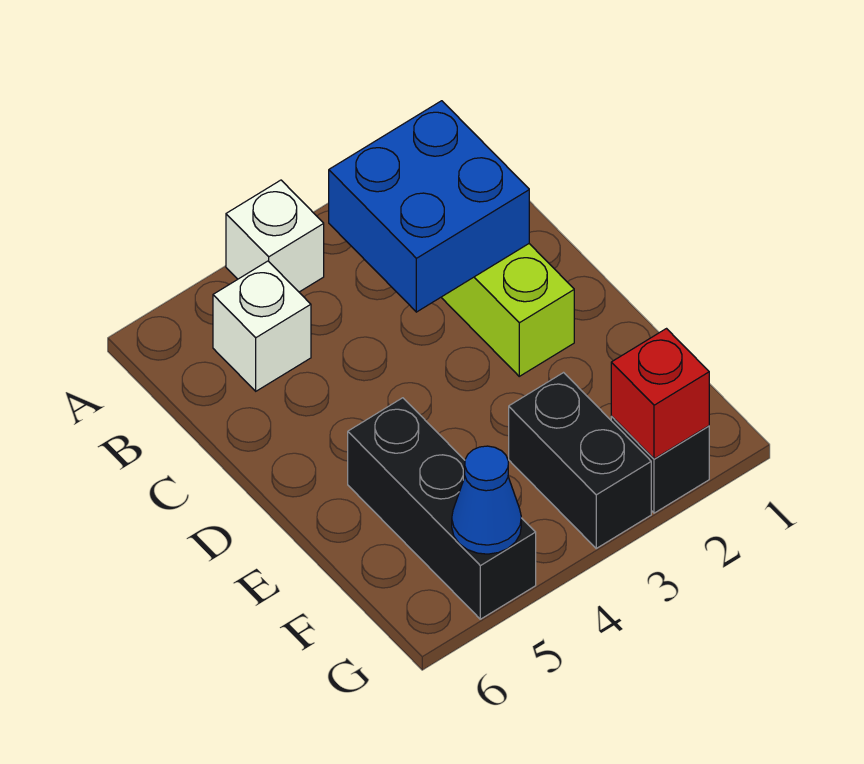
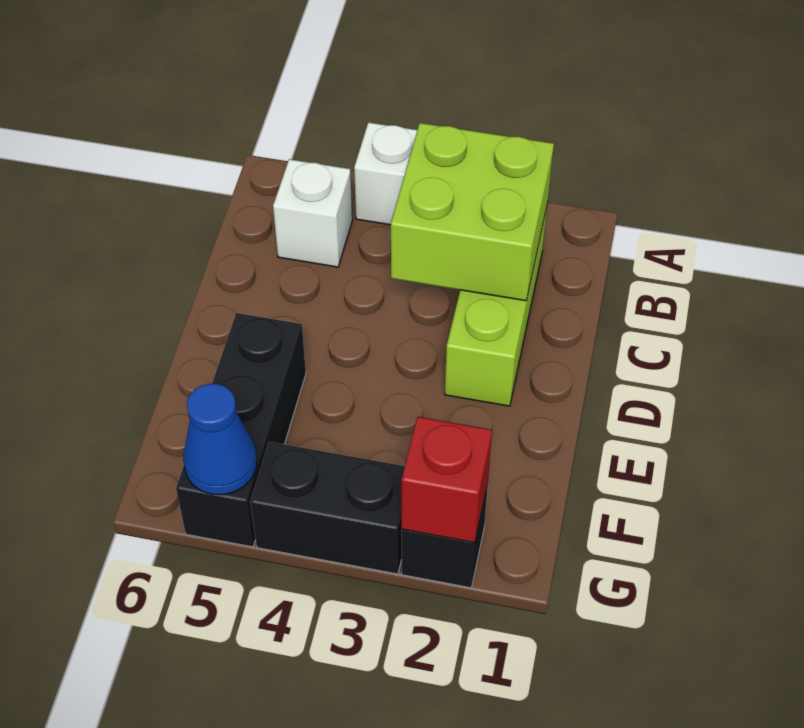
blue 2x2 brick [329,101,529,312] -> lime 2x2 brick [391,123,554,301]
black 1x2 brick [509,373,651,548] -> black 1x2 brick turned to [250,442,405,574]

